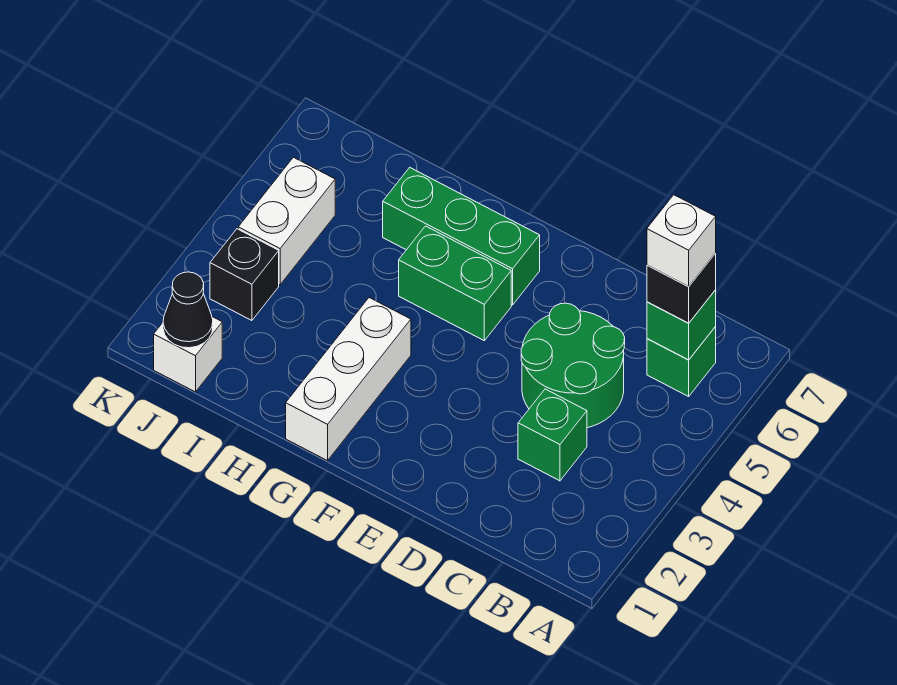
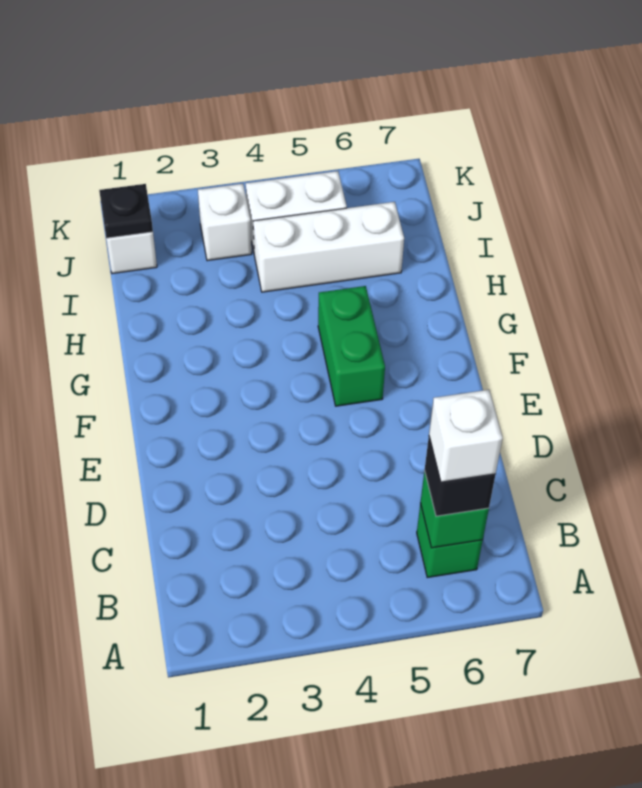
green 1x1 brick [518,389,587,481] -> none
green 2x2 round brick [521,303,625,428] -> none
green 1x3 brick [383,167,540,305] -> none
white 1x3 brick [286,298,411,461] -> white 1x3 brick moved to [253,202,404,292]
black 1x1 cone [163,272,213,348] -> black 1x1 plate [99,184,153,238]
black 1x1 brick [210,229,279,321] -> white 1x1 brick [198,184,252,261]

